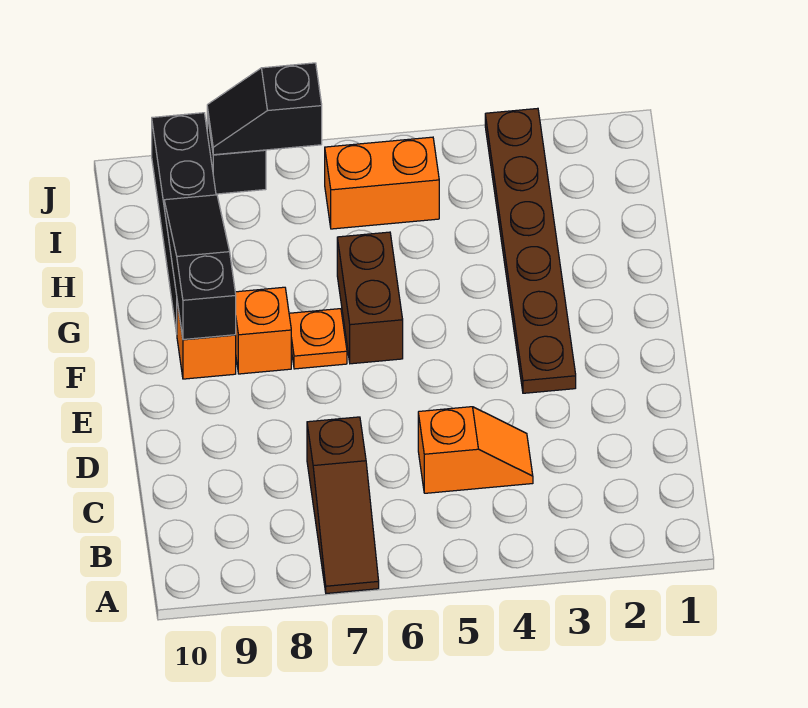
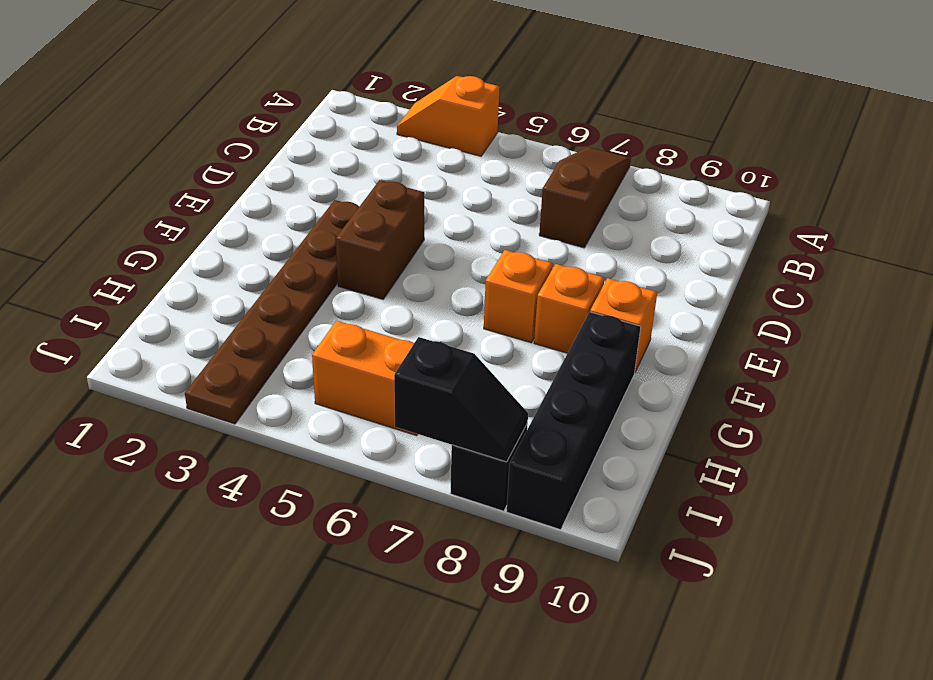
orange 1x2 slope [418,407,533,493] -> orange 1x2 slope moved to [397,76,500,156]
brown 1x2 brick [337,232,403,364] -> brown 1x2 brick moved to [336,180,424,299]
orange 1x1 plate [289,309,347,369] -> orange 1x1 brick [484,250,553,343]
black 1x3 slope [164,195,236,340] -> none

